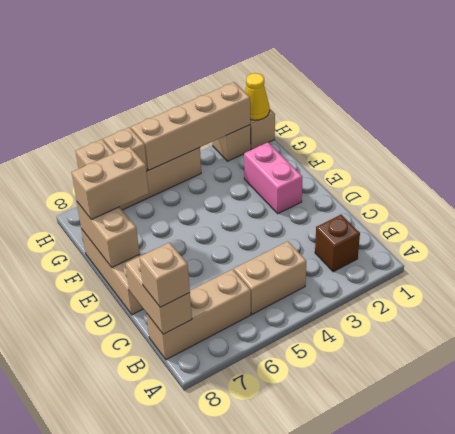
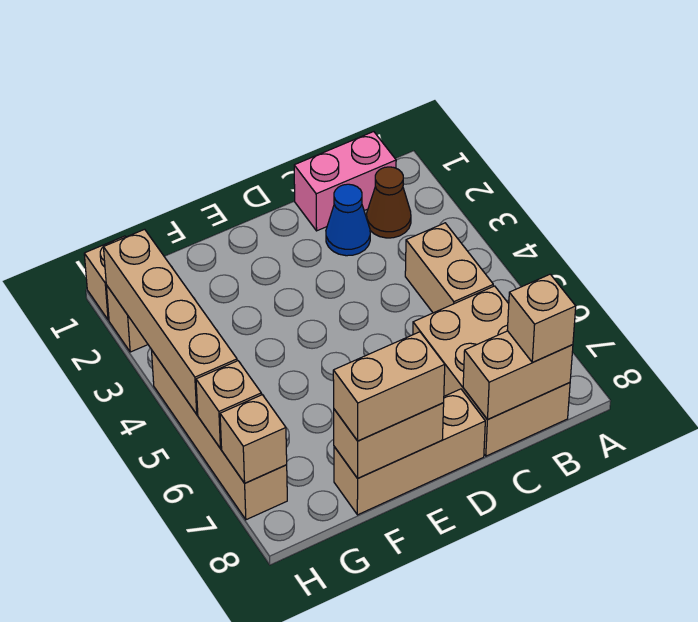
brown 1x1 brick [315,215,360,272] -> brown 1x1 cone [367,167,411,238]
tan 1x3 brick [146,269,251,360] -> tan 2x3 brick [413,286,570,456]
none -> blue 1x1 cone [326,184,370,256]
pink 1x2 brick [244,142,302,214] -> pink 1x2 brick moved to [294,132,396,231]
tan 1x2 brick [72,147,149,219] -> tan 1x2 brick turned to [333,332,445,441]
yellow 1x1 cone [245,73,270,120] -> none

